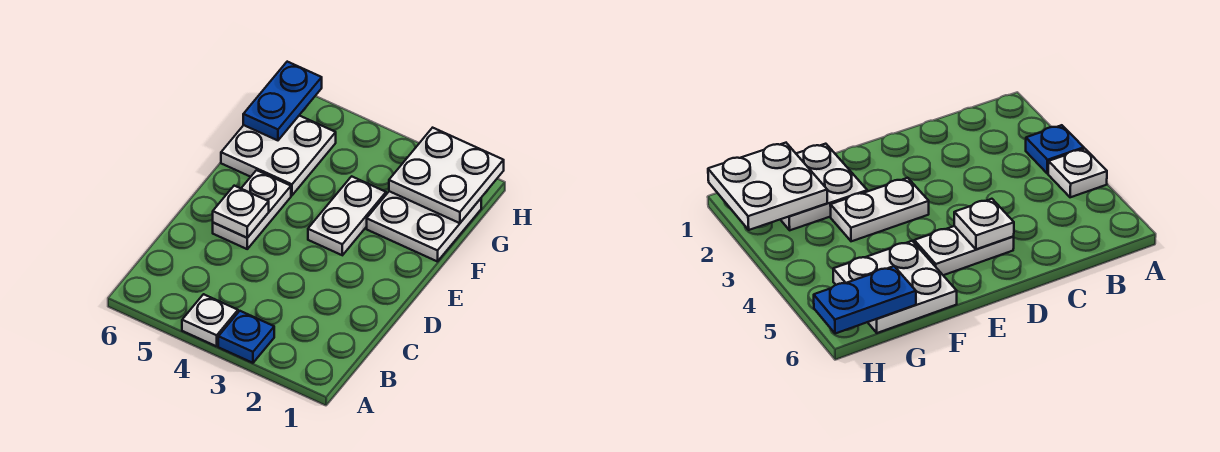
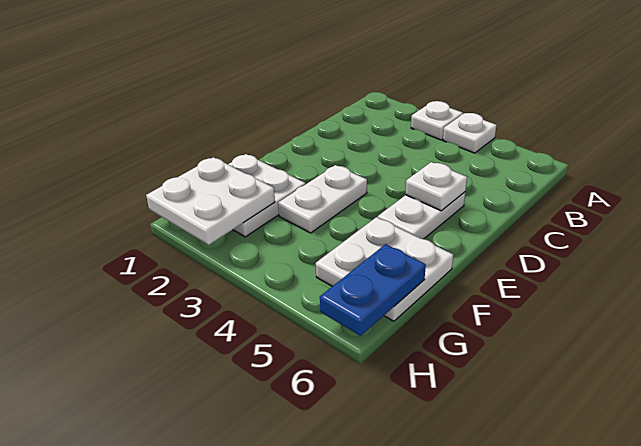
blue 1x1 plate [218,311,274,363] -> white 1x1 plate [411,101,463,140]

